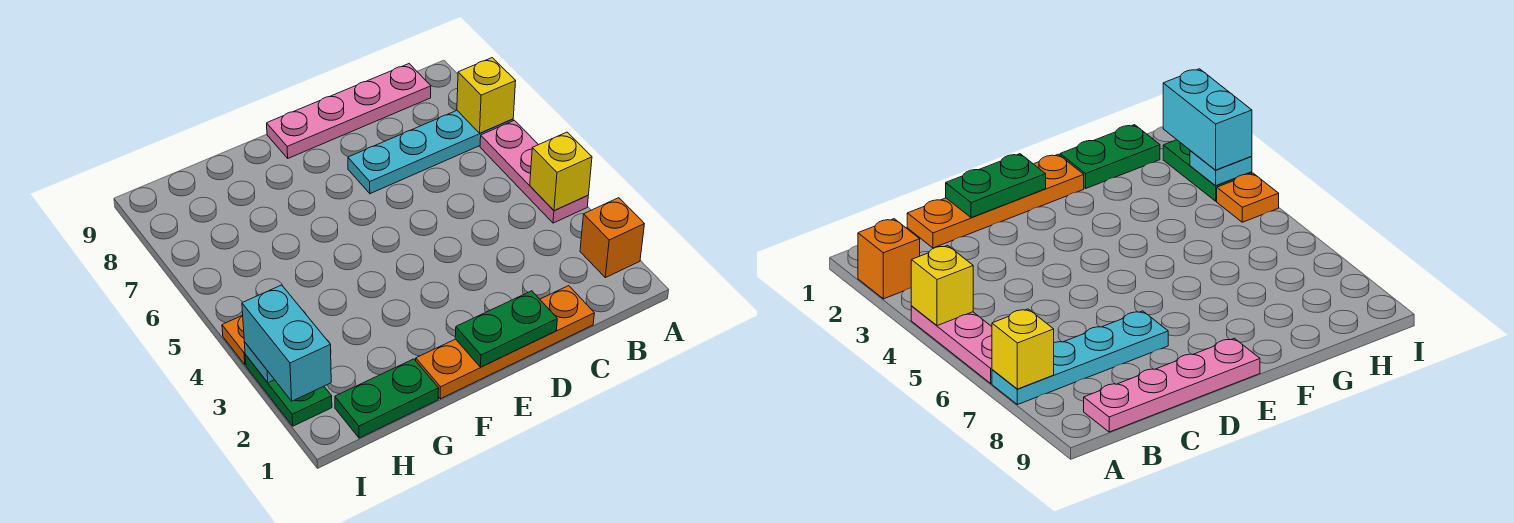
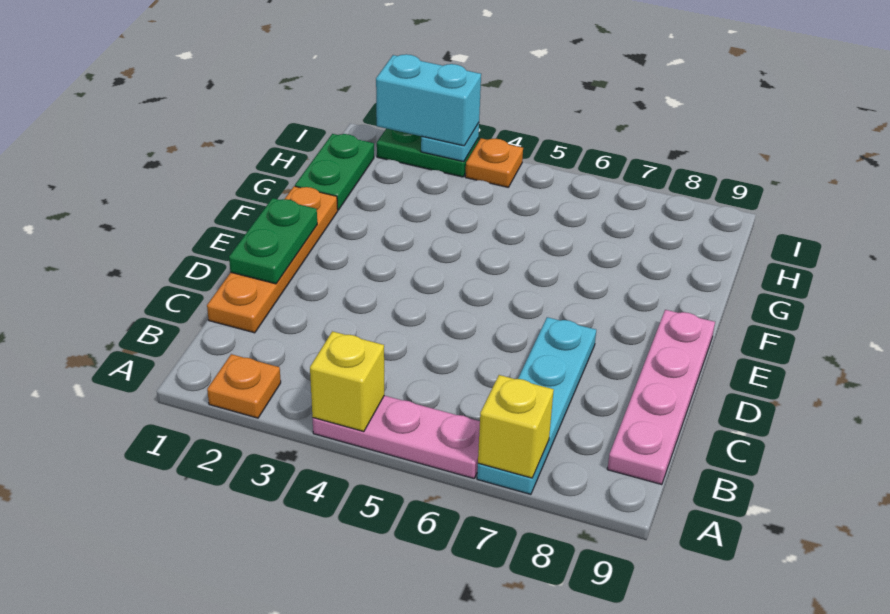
orange 1x1 brick [580,198,644,278] -> orange 1x1 plate [207,354,281,418]

